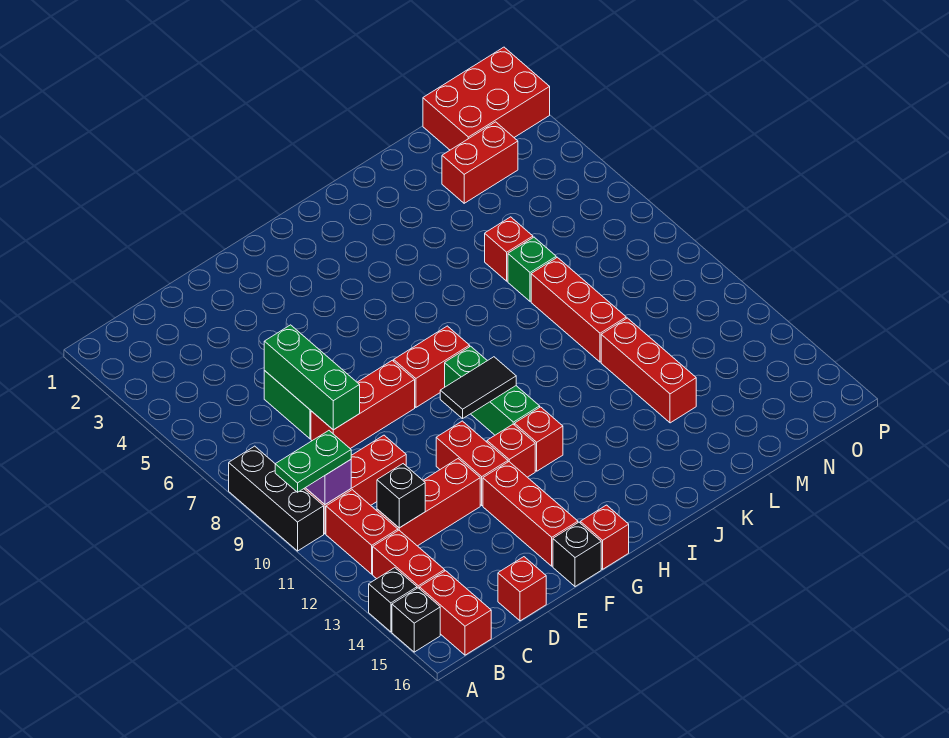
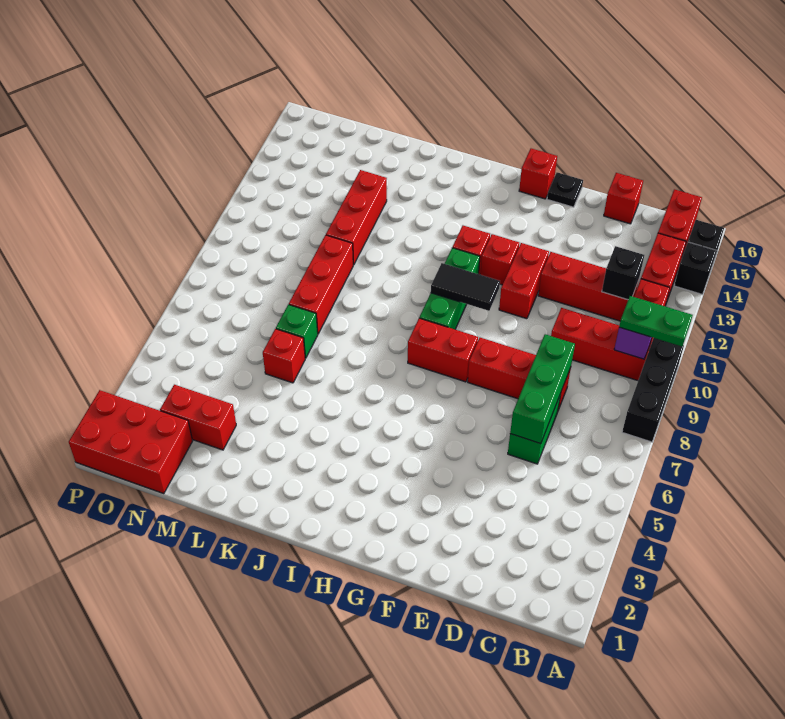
red 1x3 brick [483,462,578,566] -> none
black 1x1 brick [553,522,601,587] -> black 1x1 plate [547,172,583,207]

